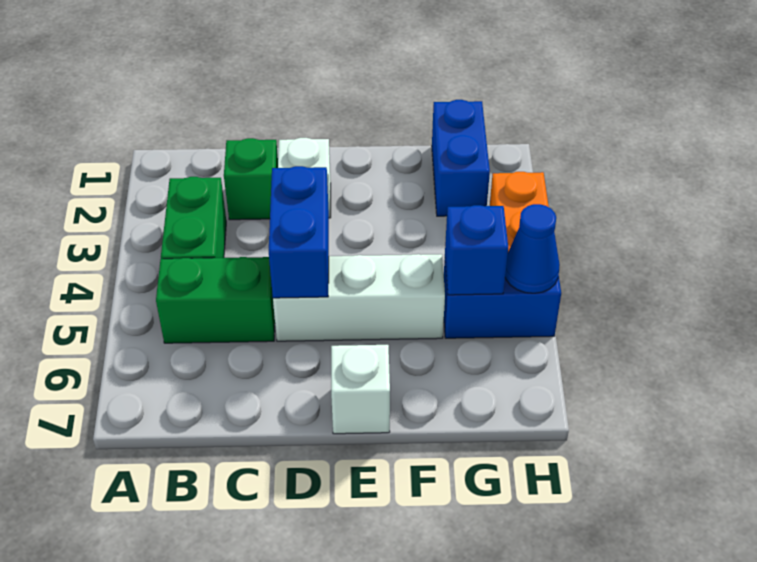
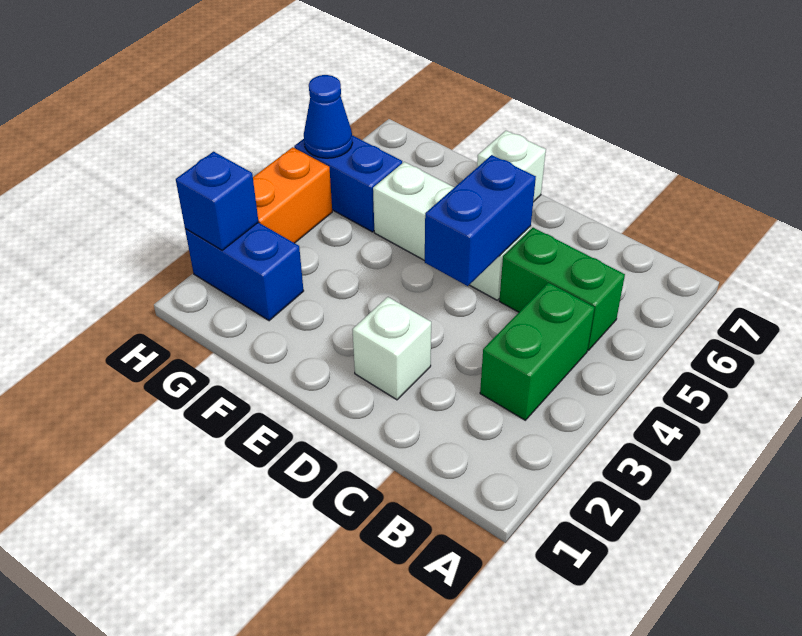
green 1x1 brick [224,138,278,220] -> none
blue 1x2 brick [432,100,490,216] -> blue 1x2 brick turned to [185,223,304,321]
blue 1x1 brick [445,205,508,295] -> blue 1x1 brick moved to [176,152,258,250]

